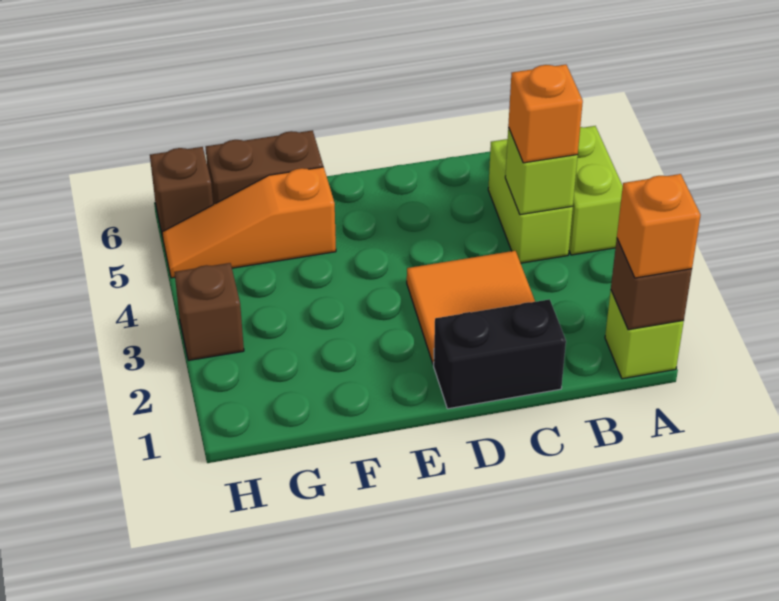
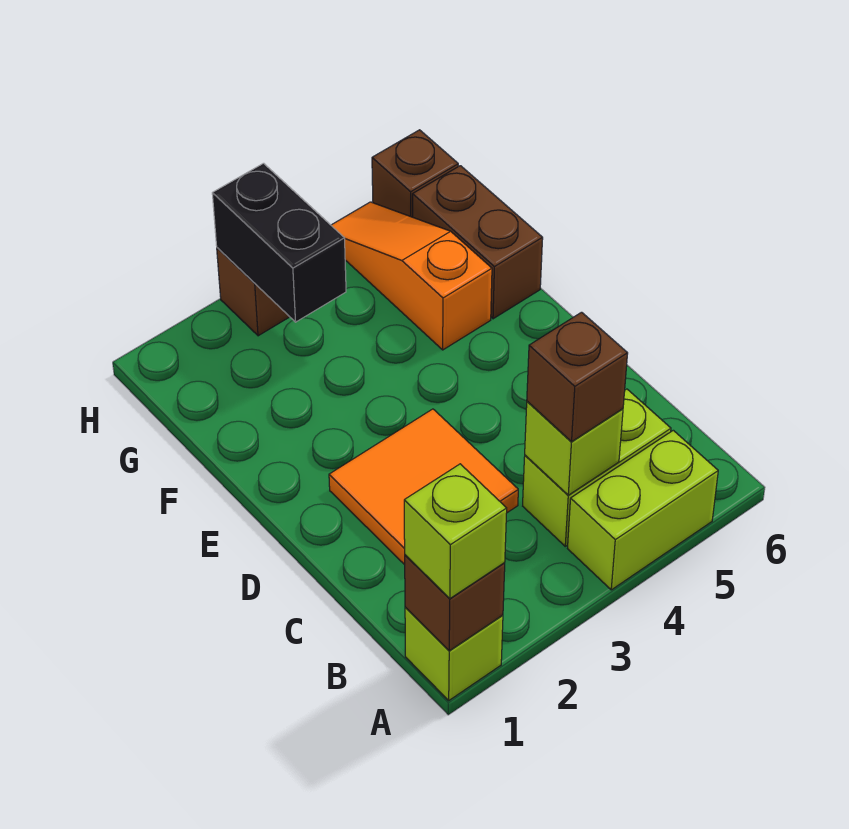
orange 1x1 brick [617,174,700,278] -> lime 1x1 brick [404,464,507,599]
orange 1x1 brick [508,65,583,163] -> brown 1x1 brick [527,312,628,442]
black 1x2 brick [434,299,566,409] -> black 1x2 brick moved to [212,163,346,322]

